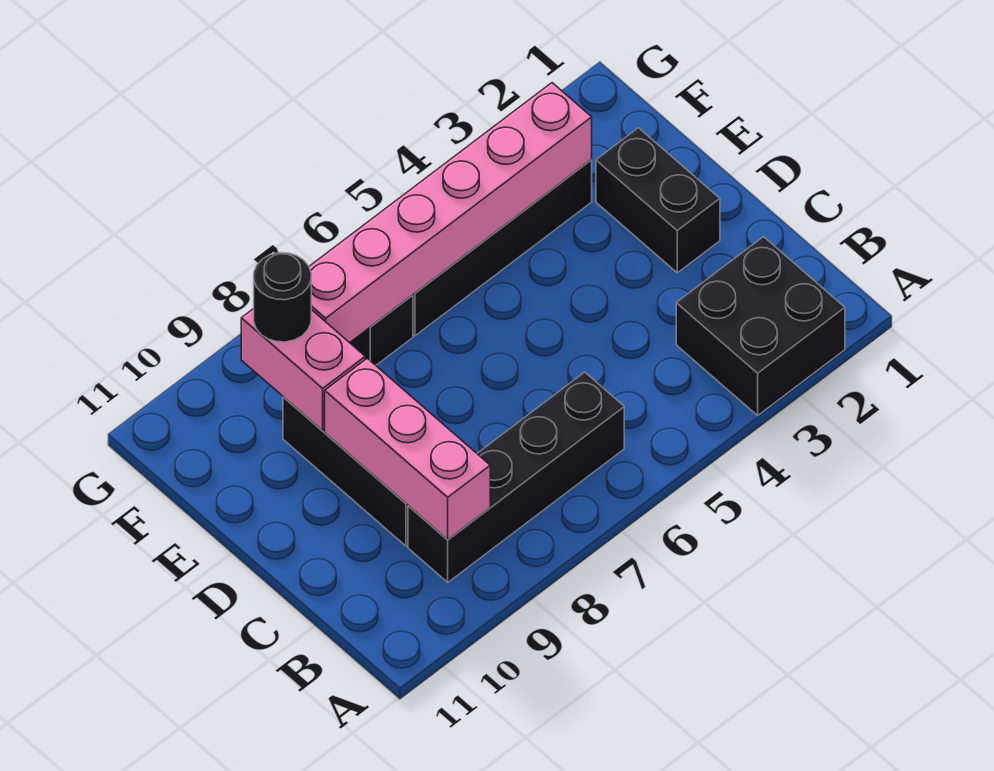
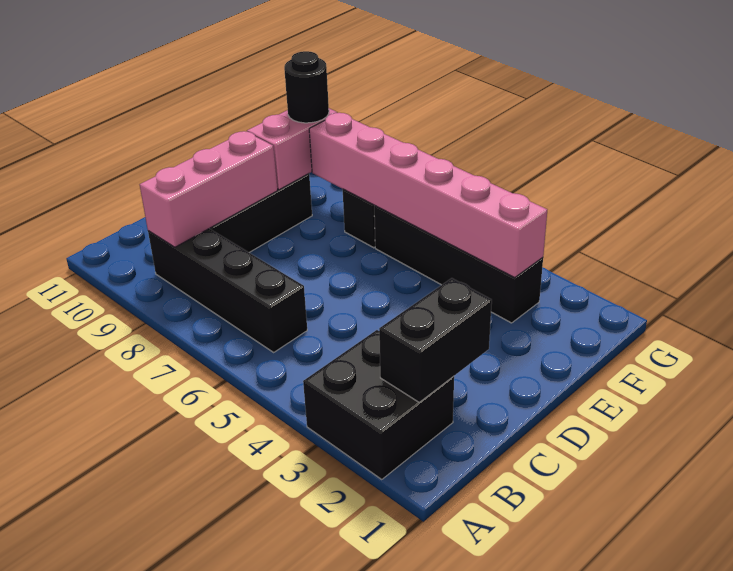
black 1x2 brick [596,128,720,273] -> black 1x2 brick moved to [379,278,492,403]

